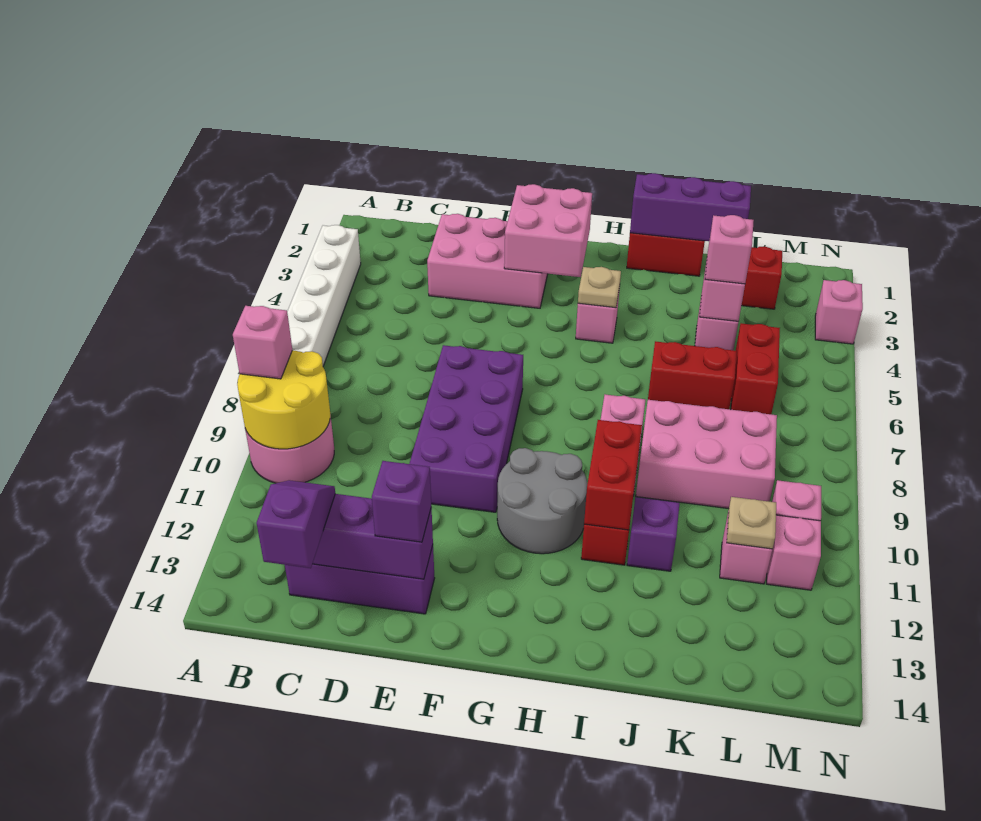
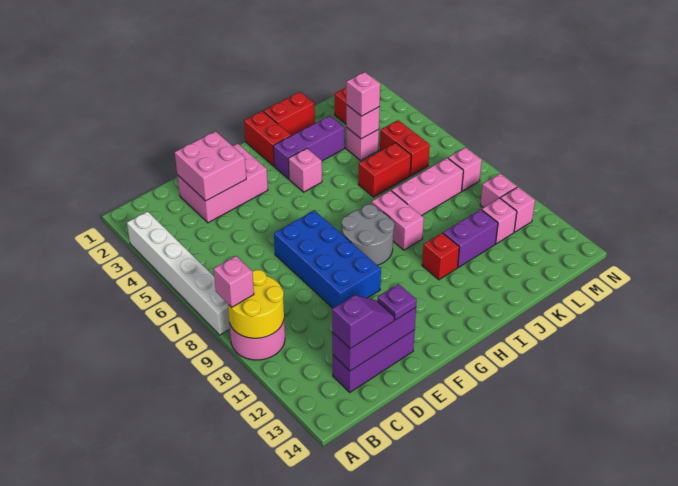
purple 1x2 slope [257,480,335,568] -> purple 1x2 slope turned to [332,295,394,349]
purple 2x4 brick [410,345,523,512] -> blue 2x4 brick [274,210,381,308]
purple 1x1 brick [372,461,431,542] -> purple 1x1 plate [377,284,417,320]
pink 2x2 brick [504,184,592,277] -> pink 2x2 brick moved to [175,131,246,201]
grey 2x2 round brick [497,448,587,554] -> grey 2x2 round brick moved to [341,204,394,265]
tan 1x1 plate [578,267,621,308] -> none
purple 1x3 brick [630,173,751,241] -> purple 1x3 brick moved to [273,116,345,179]
red 1x2 brick [584,420,642,530] -> red 1x2 brick moved to [244,111,291,166]
pink 2x3 brick [636,400,777,509] -> pink 1x3 brick [391,158,463,216]
purple 1x1 brick [627,497,680,571] -> purple 1x2 brick [443,209,498,267]
tan 1x1 plate [727,497,776,549] -> none
pink 1x1 brick [815,280,863,344] -> pink 1x1 brick moved to [448,147,482,191]

